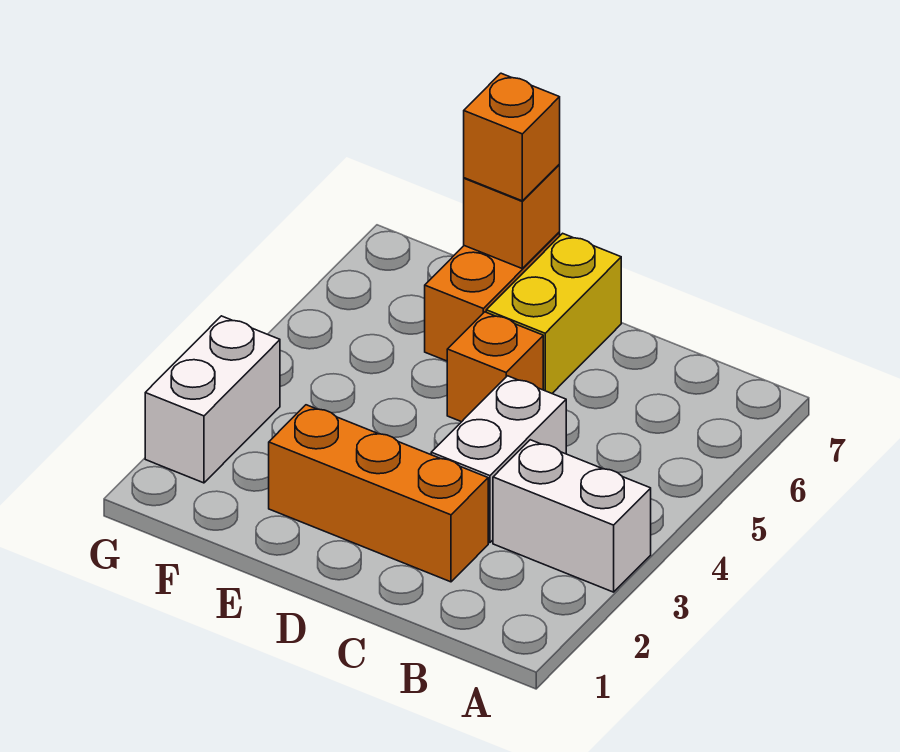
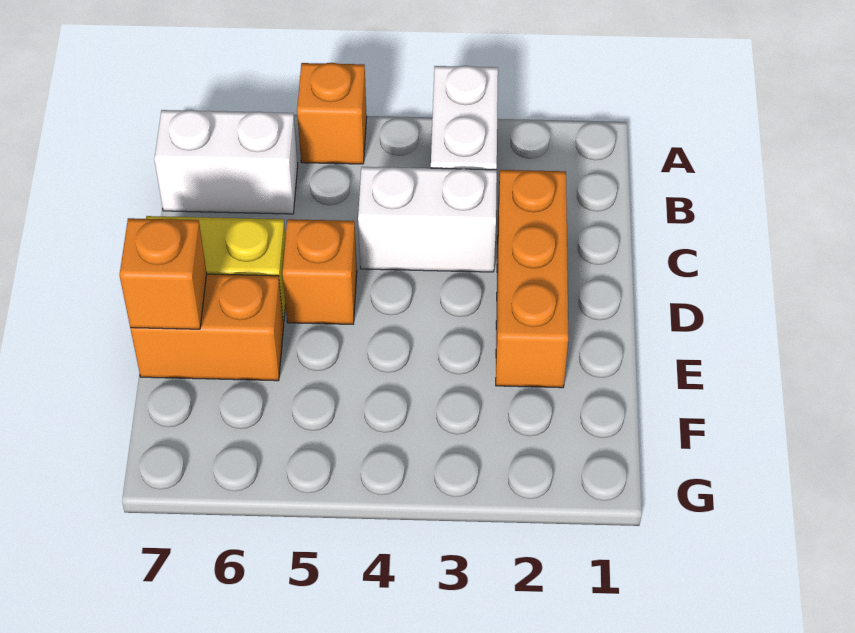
orange 1x1 brick [464,73,560,201] -> orange 1x1 brick moved to [297,63,367,164]
white 1x2 brick [145,316,280,483] -> white 1x2 brick moved to [154,110,298,214]

